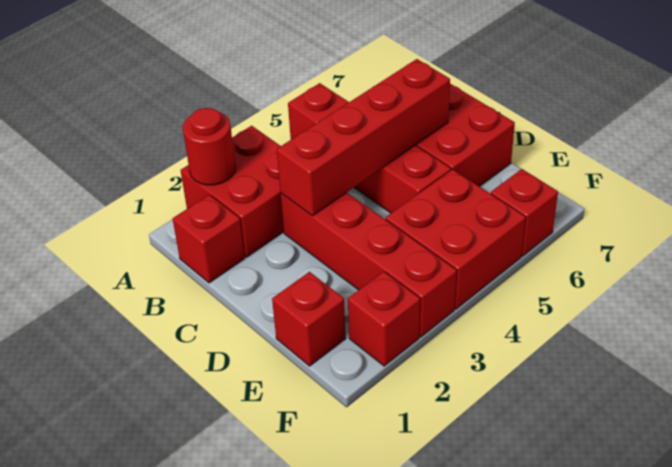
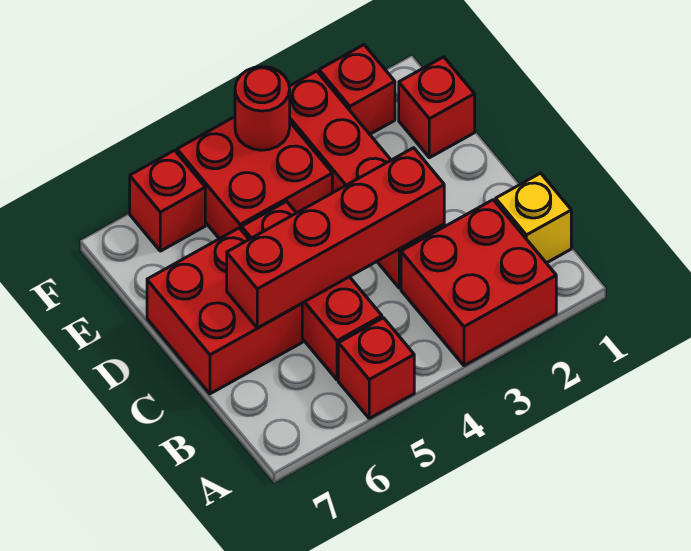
red 1x1 round brick [183,108,236,185] -> red 1x1 round brick moved to [235,67,290,150]
red 1x1 brick [173,195,245,283] -> yellow 1x1 brick [496,173,571,263]

